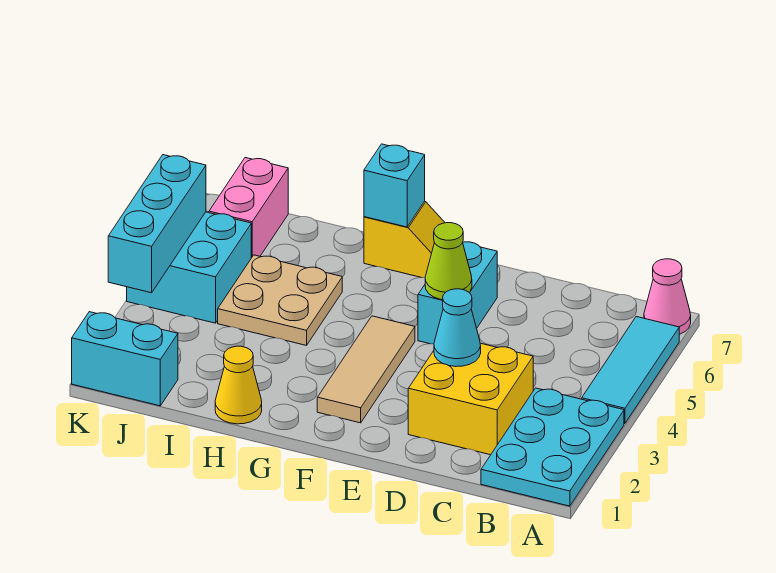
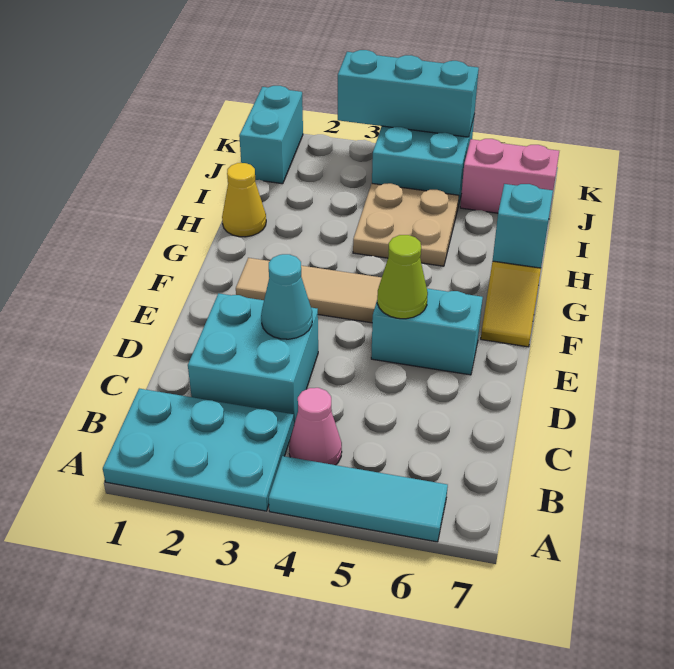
pink 1x1 cone [644,259,691,334] -> pink 1x1 cone moved to [289,388,342,465]
yellow 2x2 brick [408,343,533,455] -> cyan 2x2 brick [188,293,318,424]

